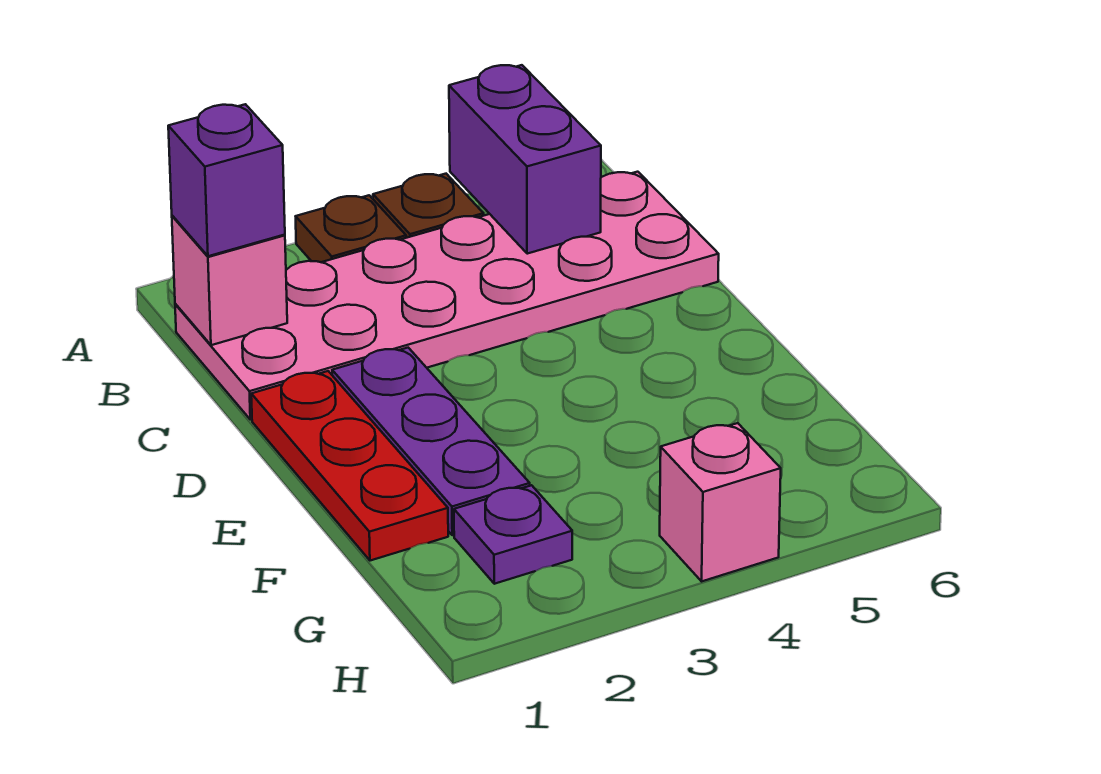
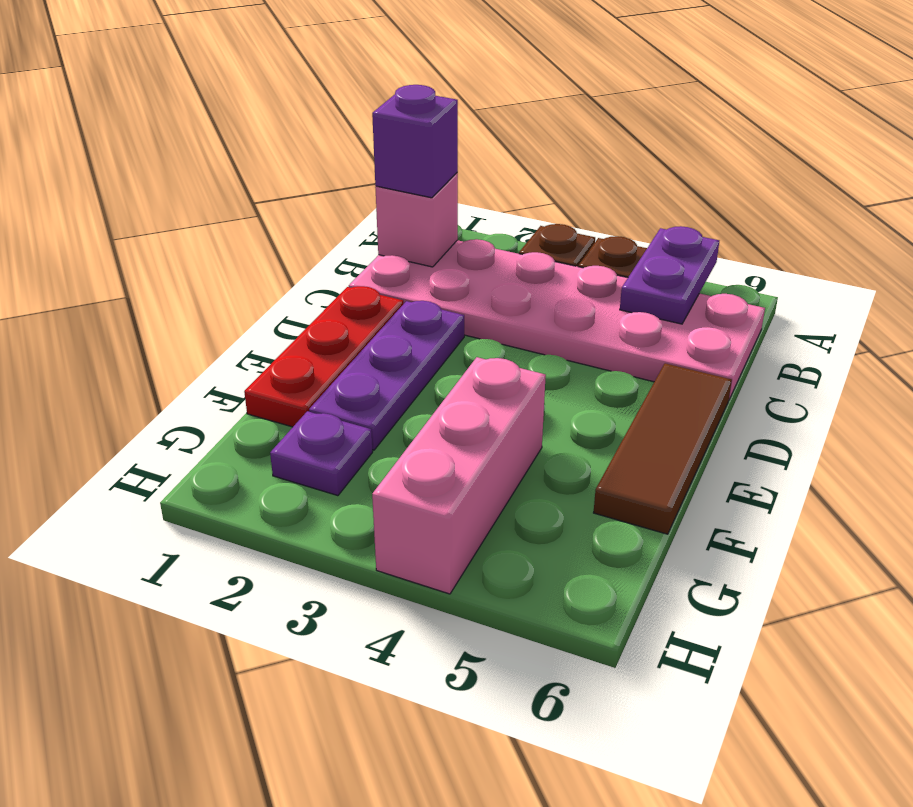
purple 1x2 brick [449,65,601,254] -> purple 1x2 plate [620,226,719,324]
none -> brown 1x3 tile [594,363,732,534]
pink 1x1 brick [660,423,781,581] -> pink 1x3 brick [372,357,546,594]

